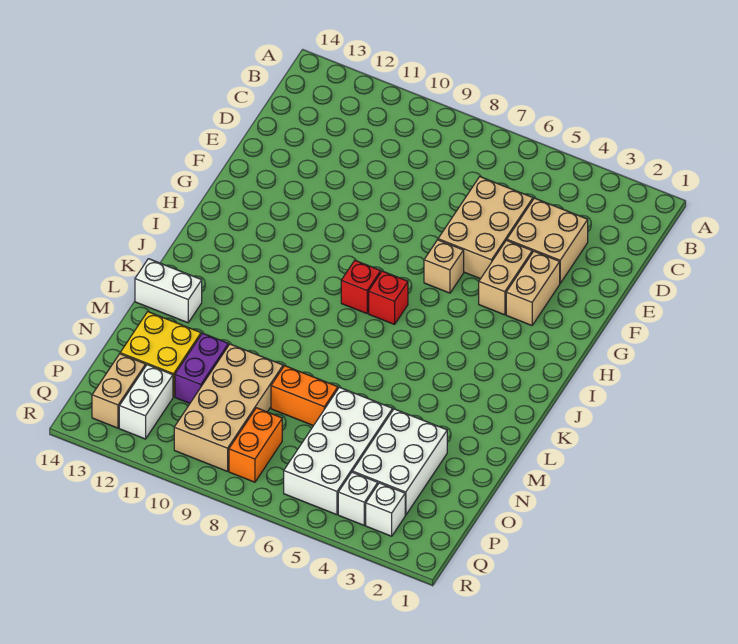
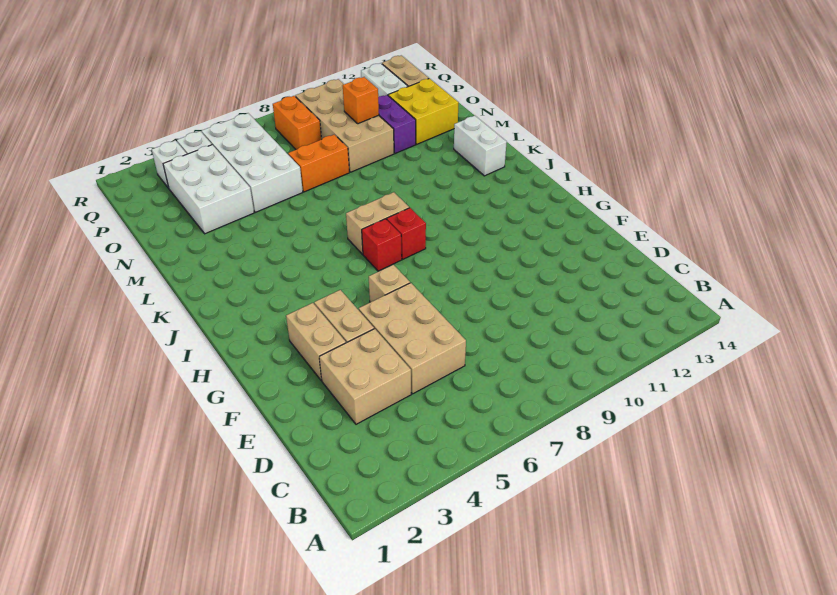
none -> tan 1x2 brick [346,192,409,254]
white 1x2 brick [135,259,202,323] -> white 1x2 brick turned to [454,115,507,176]
none -> orange 1x1 brick [343,77,379,124]

